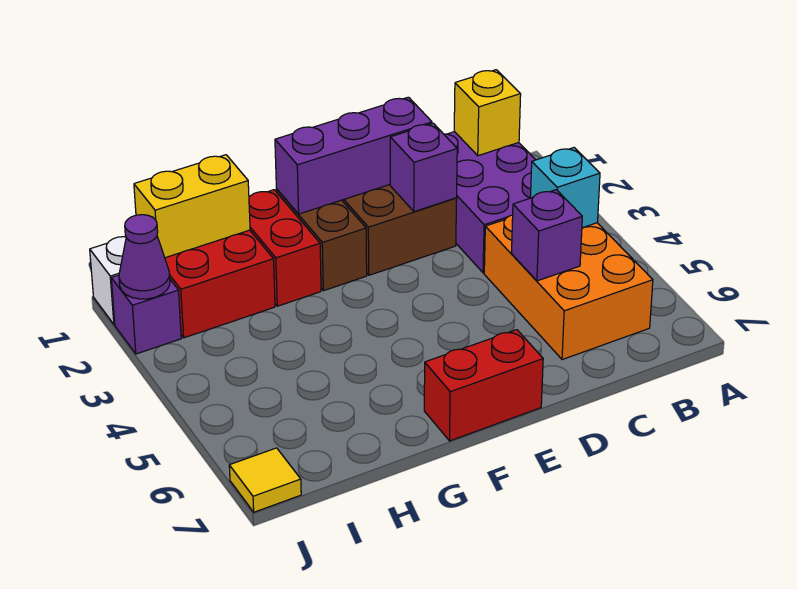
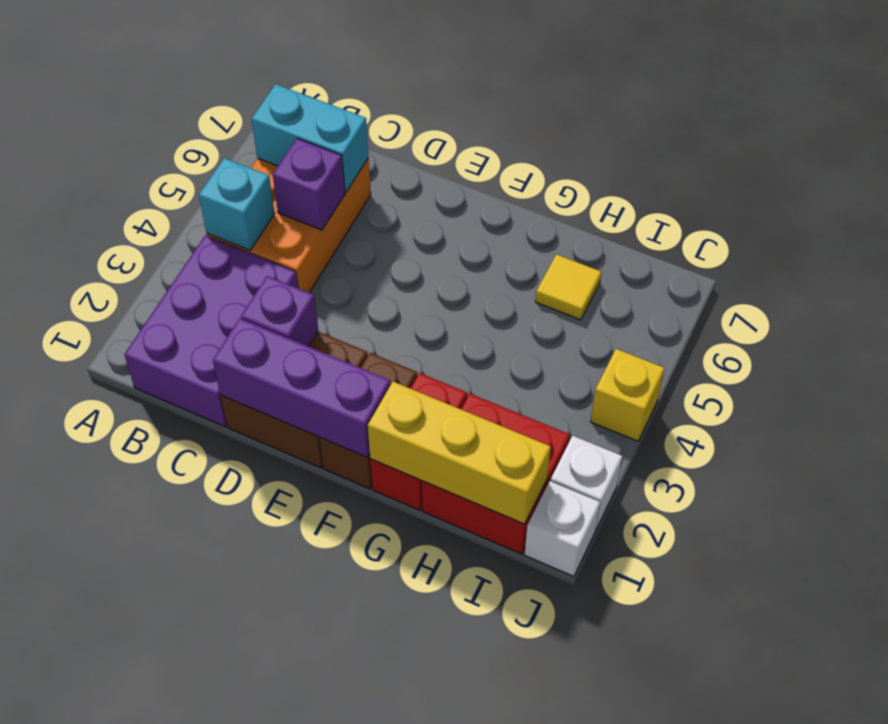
yellow 1x1 brick [454,70,521,156] -> yellow 1x1 brick moved to [591,349,664,441]
none -> cyan 1x2 brick [252,84,368,192]
red 1x2 brick [424,330,543,441] -> none
yellow 1x2 brick [134,155,250,258] -> yellow 1x3 brick [368,382,551,524]
purple 1x1 brick [111,275,181,354] -> white 1x1 brick [551,436,622,529]
purple 1x1 cone [119,215,170,299] -> none
yellow 1x1 tile [229,448,301,512] -> yellow 1x1 tile moved to [536,254,601,320]

